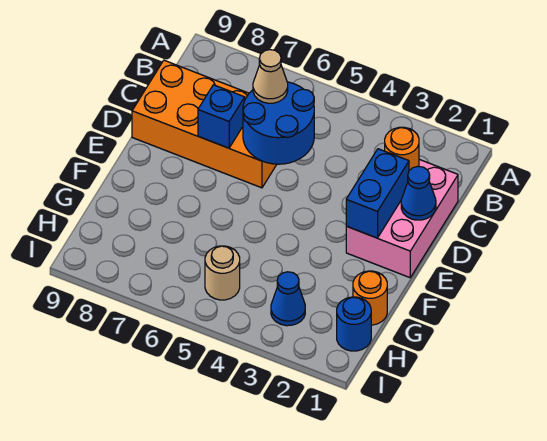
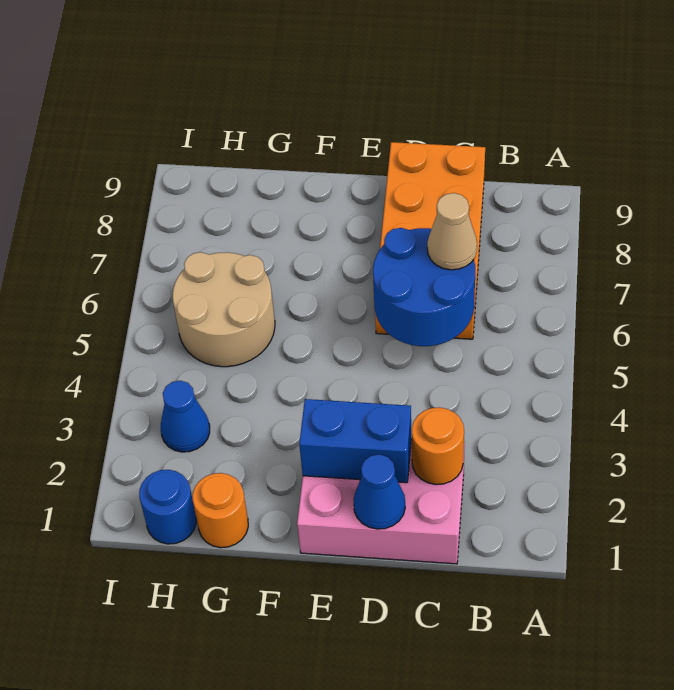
blue 1x1 brick [198,85,245,148] -> none
tan 1x1 round brick [205,246,240,300] -> tan 2x2 round brick [173,252,275,367]

